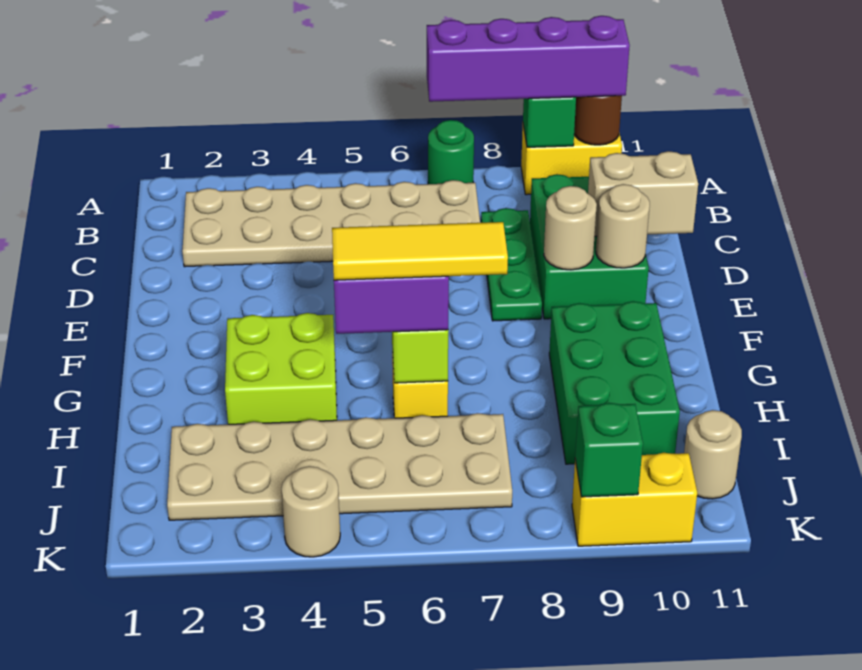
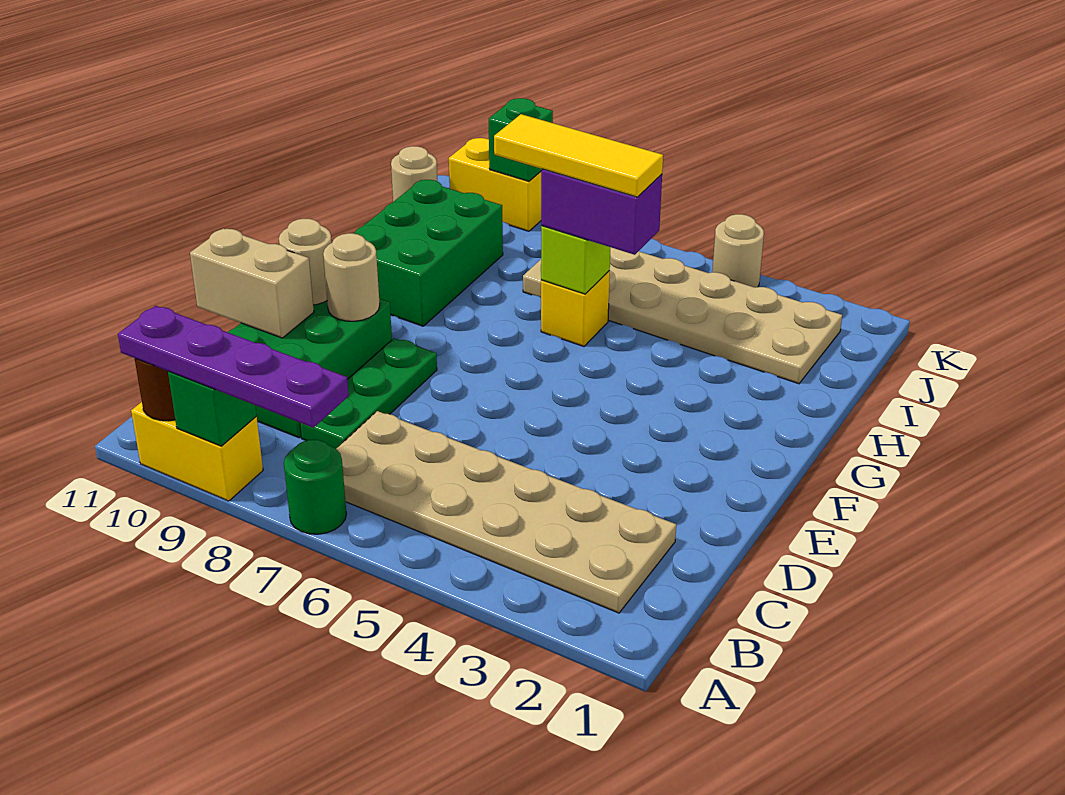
purple 1x4 brick [427,16,630,102] -> purple 1x4 plate [118,306,349,428]
lime 2x2 brick [225,313,337,424] -> none

